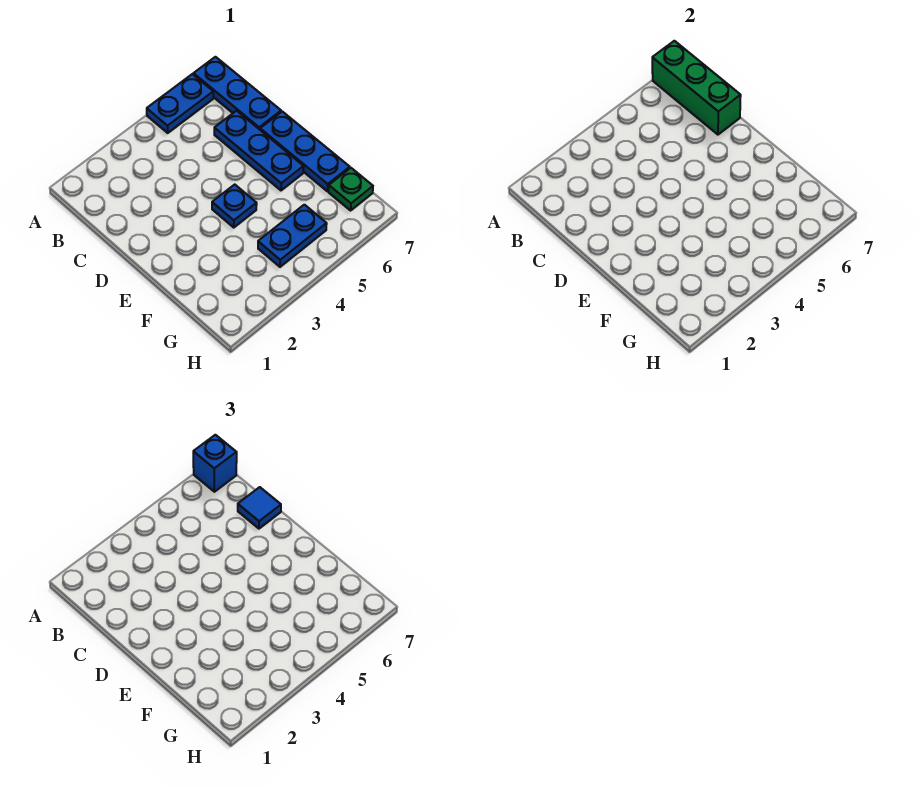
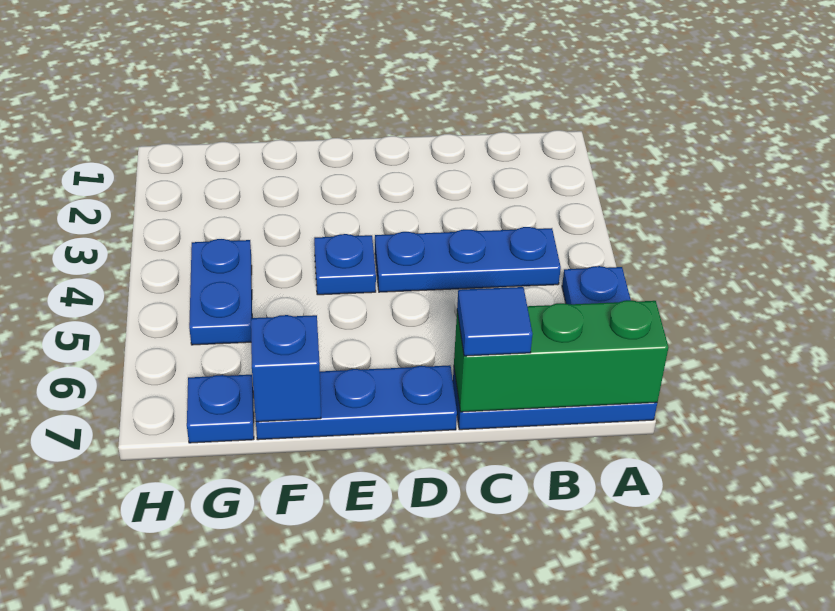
blue 1x1 brick [193,435,237,492] -> blue 1x1 brick moved to [251,315,321,422]
blue 1x3 plate [214,111,304,190] -> blue 1x3 plate moved to [375,227,561,292]
green 1x1 plate [329,168,373,210] -> blue 1x1 plate [187,375,254,443]

